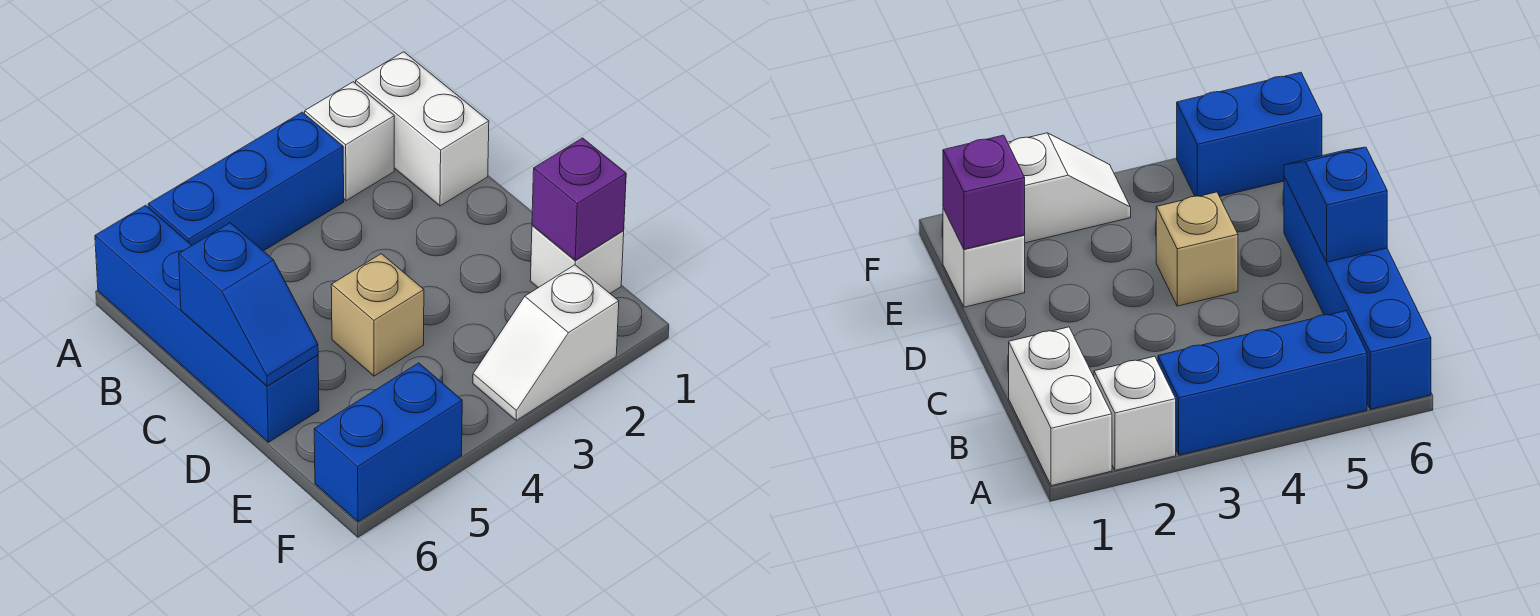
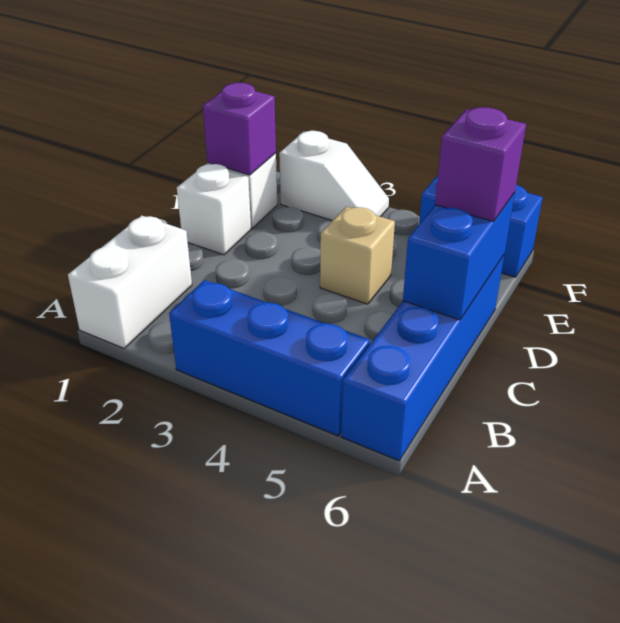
white 1x1 brick [305,82,394,201] -> white 1x1 brick moved to [177,164,251,255]
blue 1x2 slope [179,223,318,386] -> blue 1x2 brick [403,193,515,320]
none -> purple 1x1 brick [435,107,526,221]

